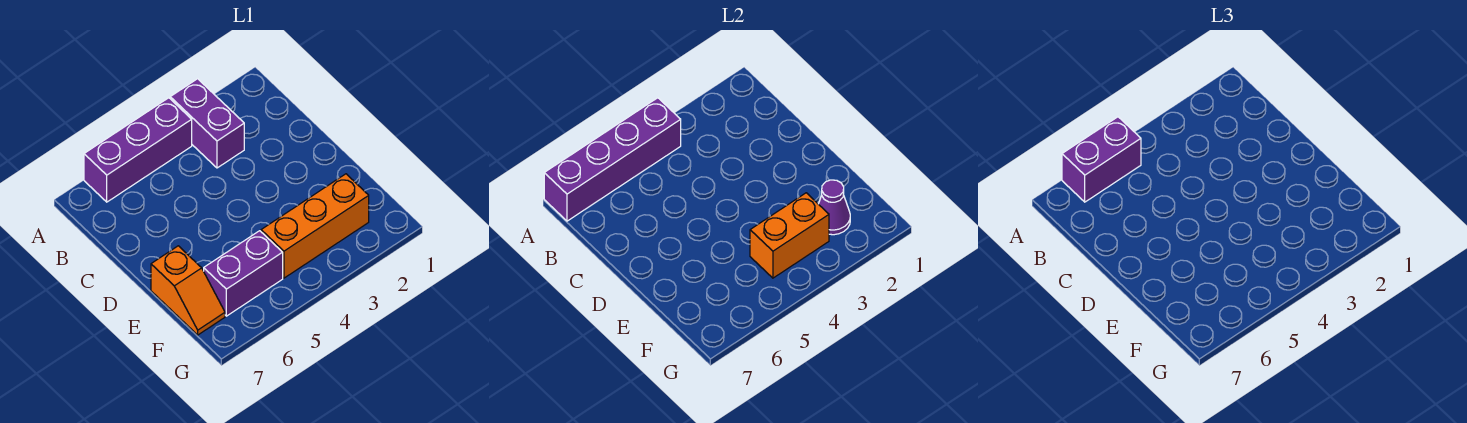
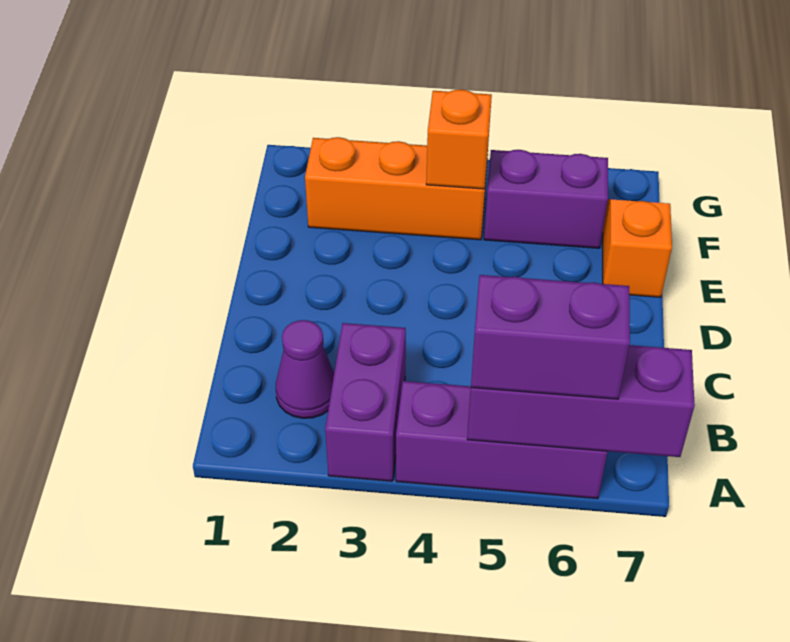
purple 1x4 brick [544,98,681,221] -> purple 1x3 brick [467,345,695,457]
purple 1x1 cone [819,180,850,235] -> purple 1x1 cone moved to [276,320,334,418]
orange 1x2 brick [750,193,829,278] -> orange 1x1 brick [426,90,492,189]

